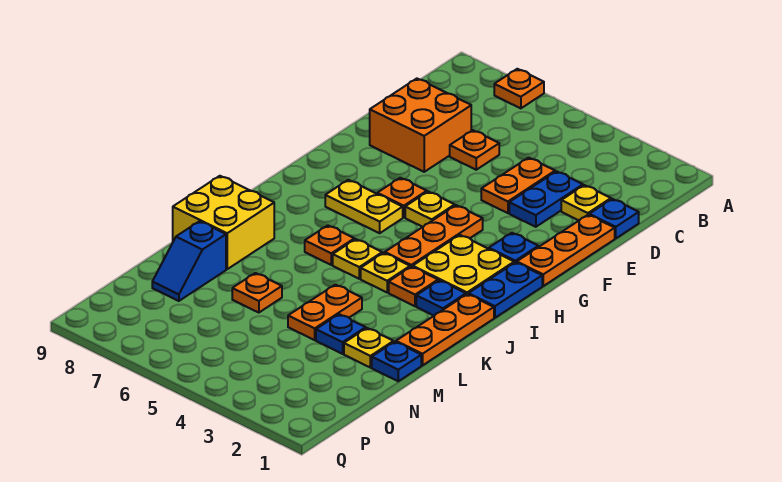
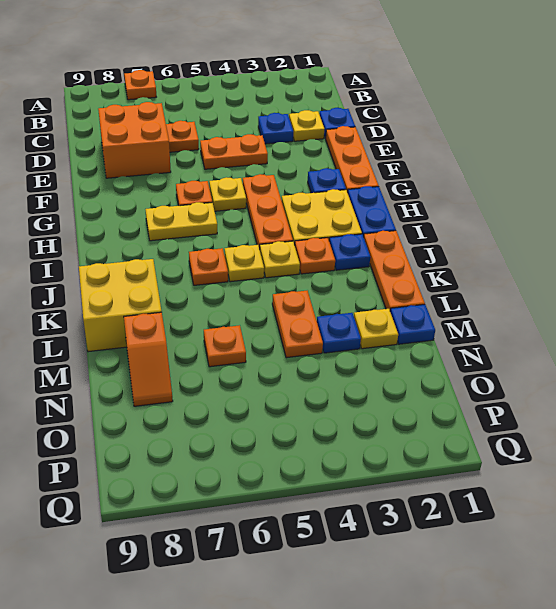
blue 1x2 plate [509,171,583,227] -> blue 1x1 plate [258,113,293,144]
orange 1x2 plate [481,158,555,213] -> orange 1x2 plate turned to [200,134,268,169]
blue 1x2 slope [152,221,226,301] -> orange 1x2 slope [124,312,173,406]

